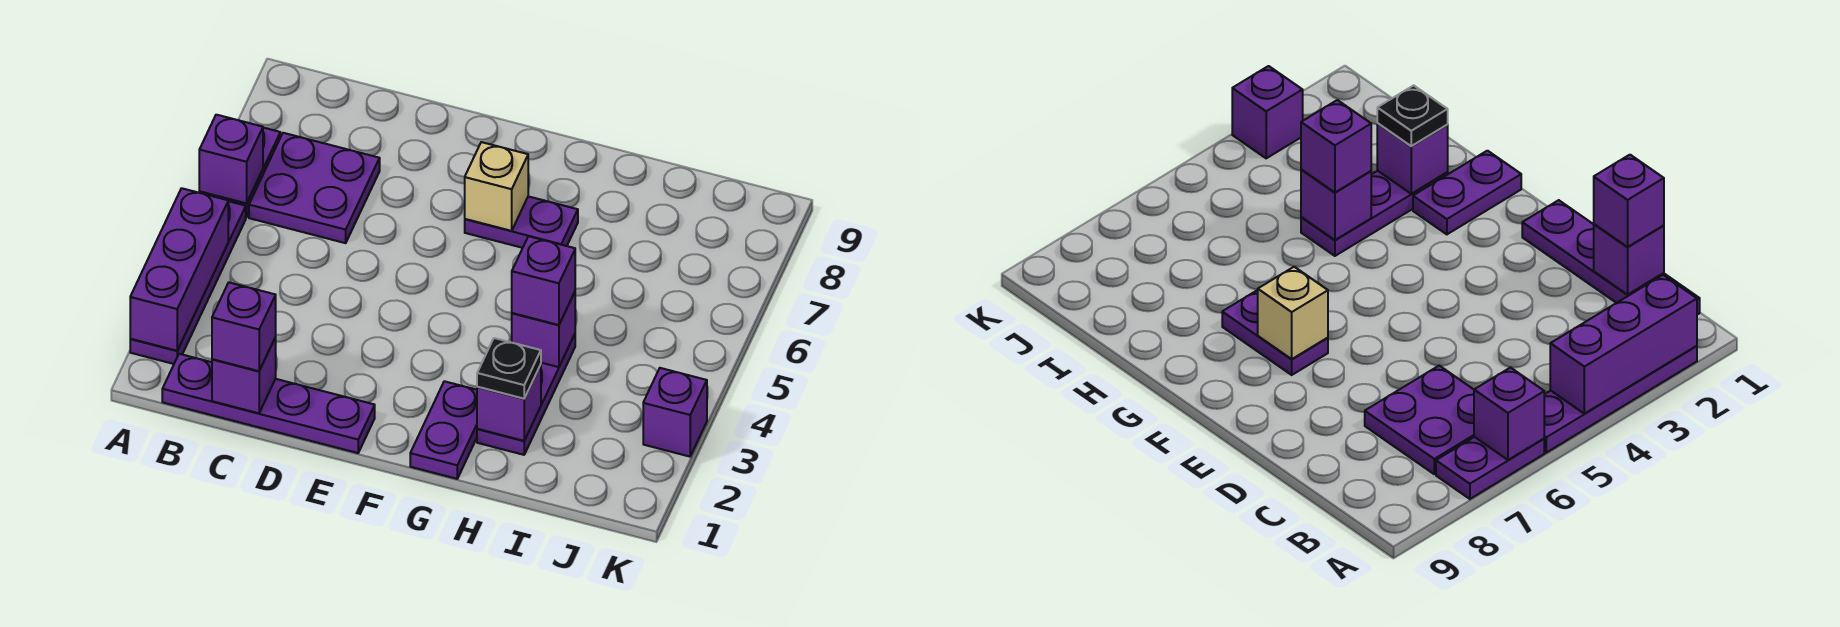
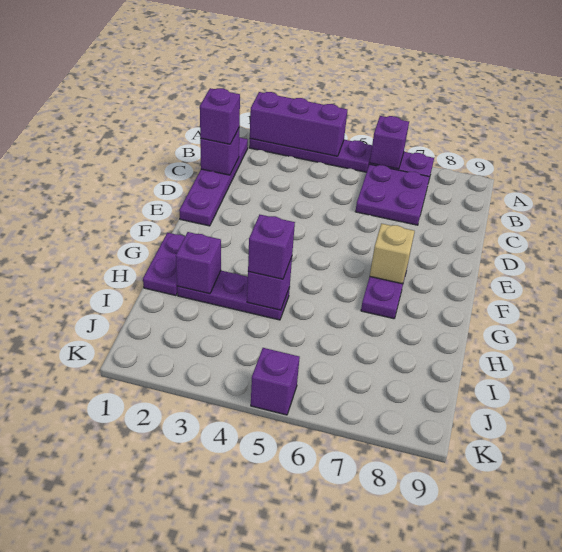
purple 1x2 plate [410,381,477,479] -> purple 1x2 plate turned to [143,233,185,296]
black 1x1 plate [477,338,541,399] -> none
purple 1x1 brick [643,368,707,457] -> purple 1x1 brick moved to [251,348,300,415]

